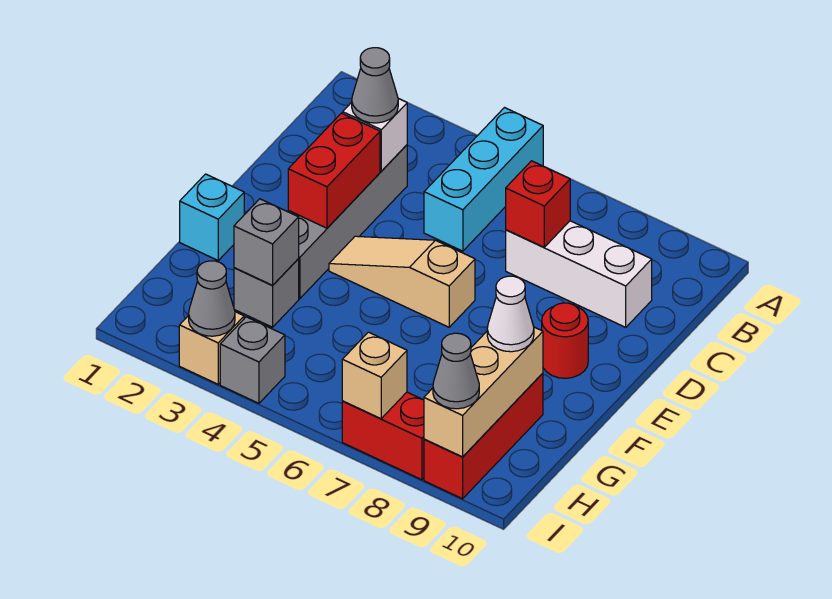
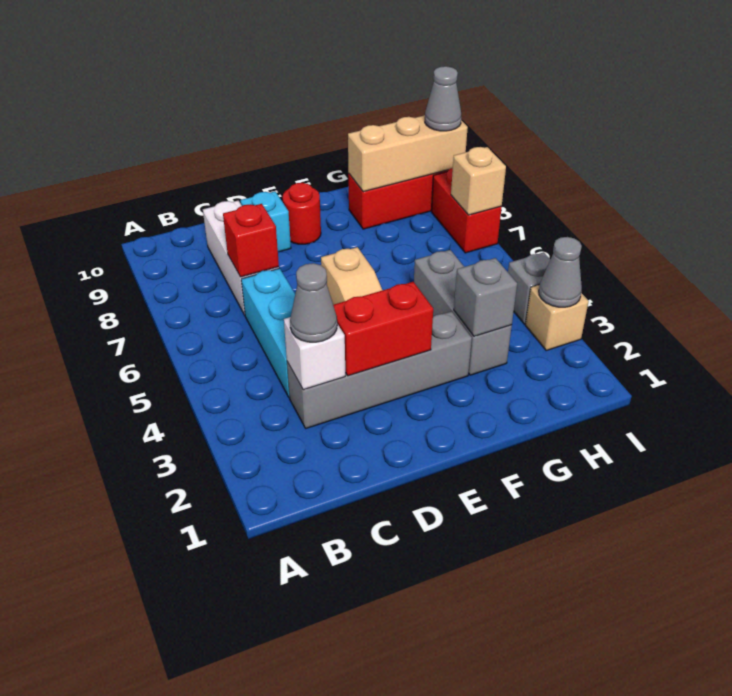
cyan 1x3 brick [424,108,543,251] -> cyan 1x3 brick turned to [241,268,295,398]
cyan 1x1 brick [180,174,244,260] -> cyan 1x1 brick moved to [240,191,291,252]
grey 1x1 brick [234,259,299,327] -> grey 1x3 brick [414,250,512,375]
white 1x1 cone [487,276,534,352] -> none

